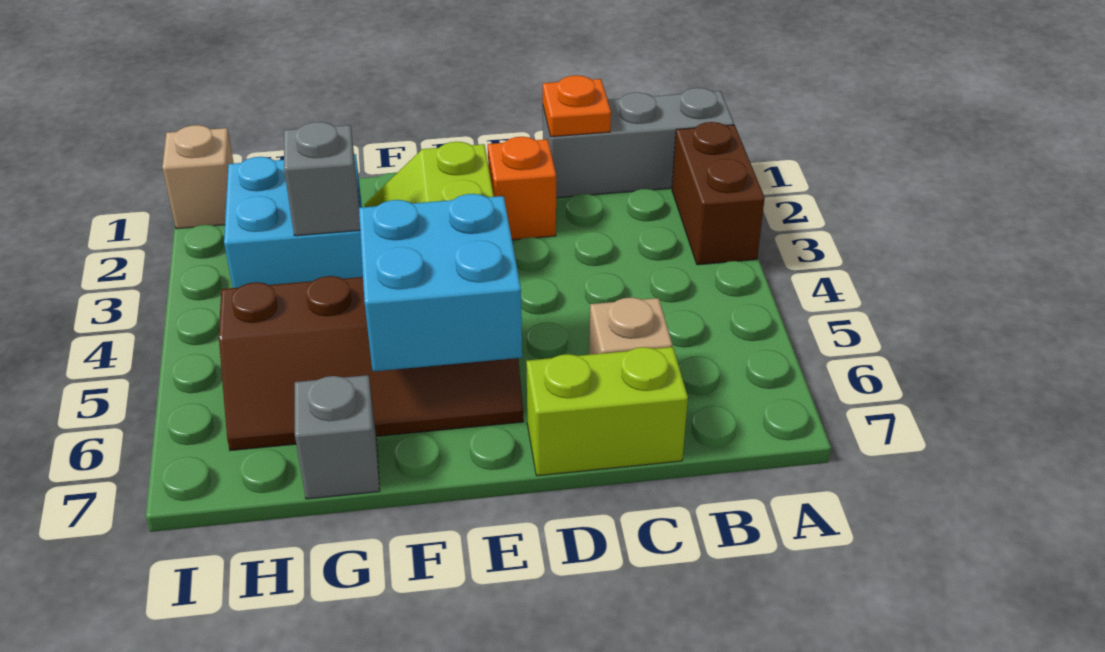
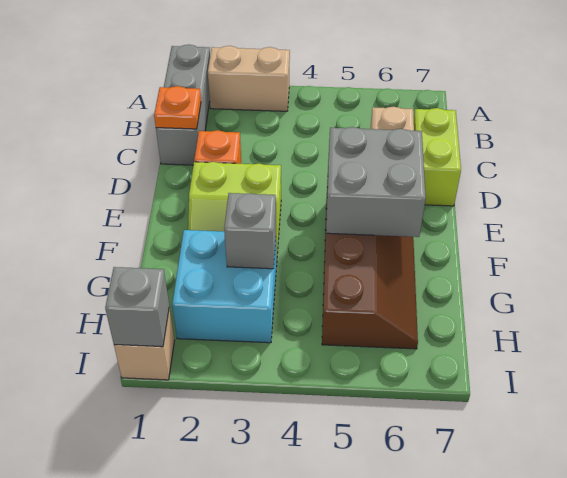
brown 1x2 brick [672,122,765,265] -> tan 1x2 brick [208,46,290,111]
cyan 2x2 brick [359,194,522,371] -> grey 2x2 brick [326,127,426,237]
grey 1x1 brick [295,375,380,499] -> grey 1x1 brick moved to [105,267,169,347]

